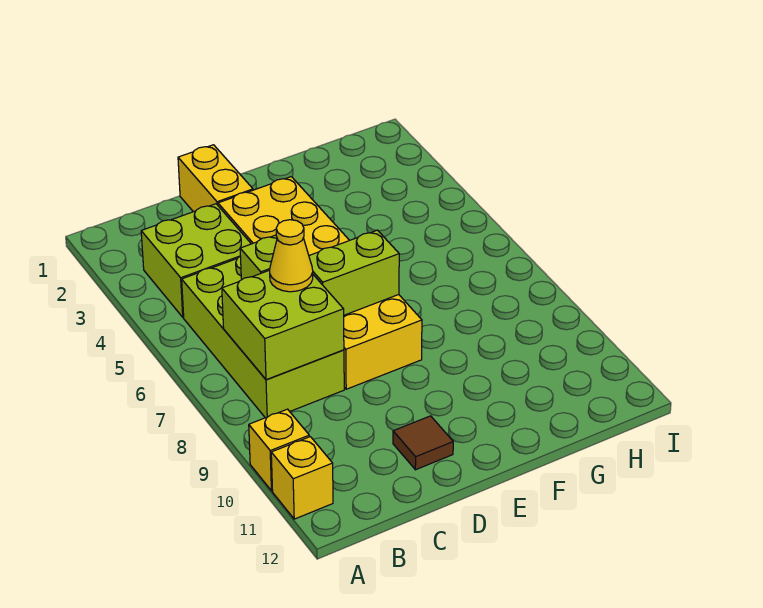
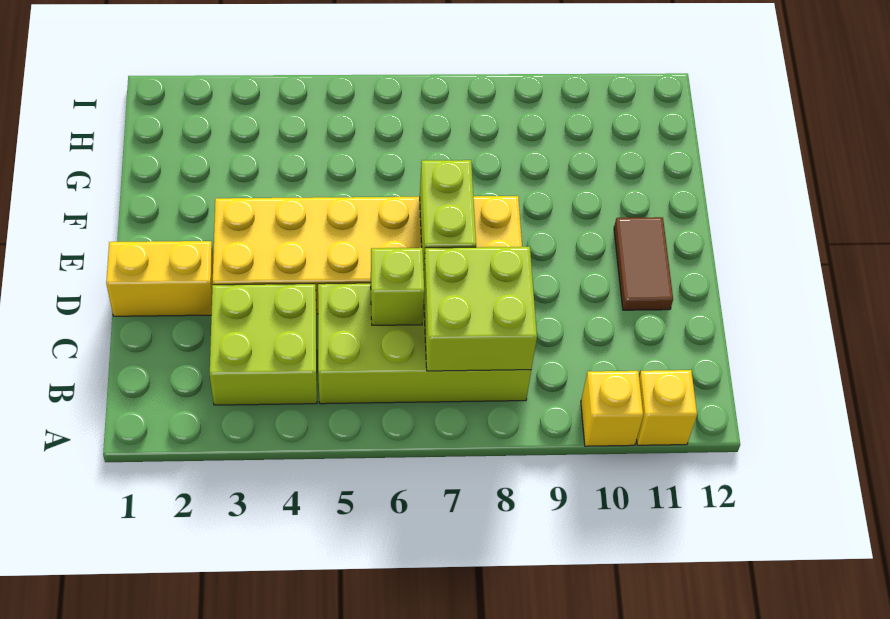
yellow 1x1 cone [270,220,313,292] -> none
brown 1x1 tile [393,416,453,470] -> brown 1x2 tile [614,217,673,310]

